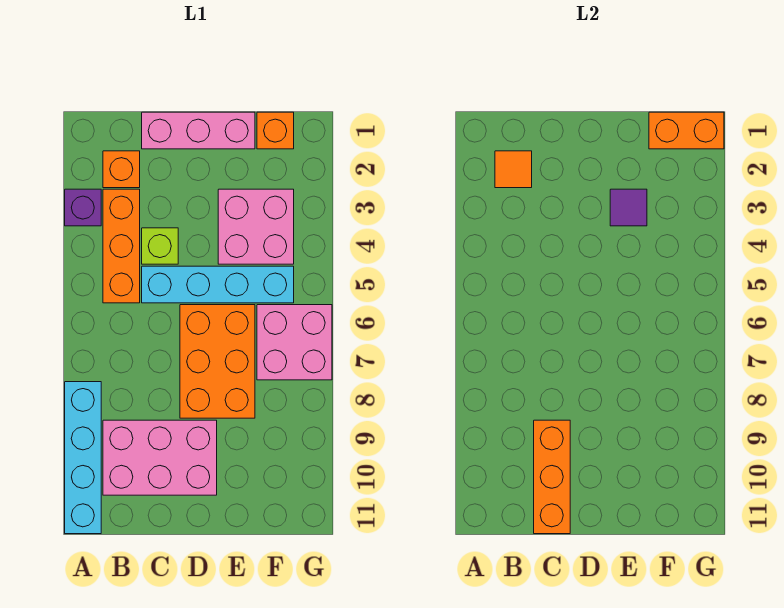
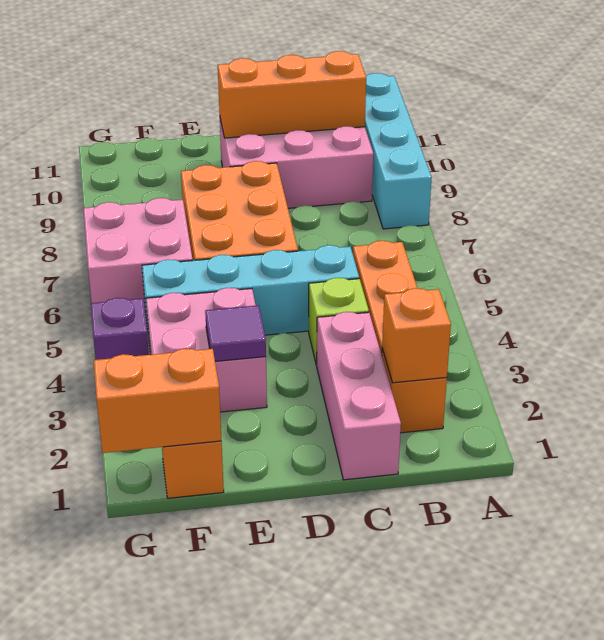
purple 1x1 brick [65,189,101,226] -> purple 1x1 brick moved to [91,298,149,360]
orange 1x1 tile [495,151,532,188] -> orange 1x1 brick [382,288,451,383]
pink 1x3 brick [142,112,255,149] -> pink 1x3 brick turned to [317,312,401,480]
orange 1x3 brick [534,420,570,534] -> orange 1x3 brick turned to [218,51,366,138]

